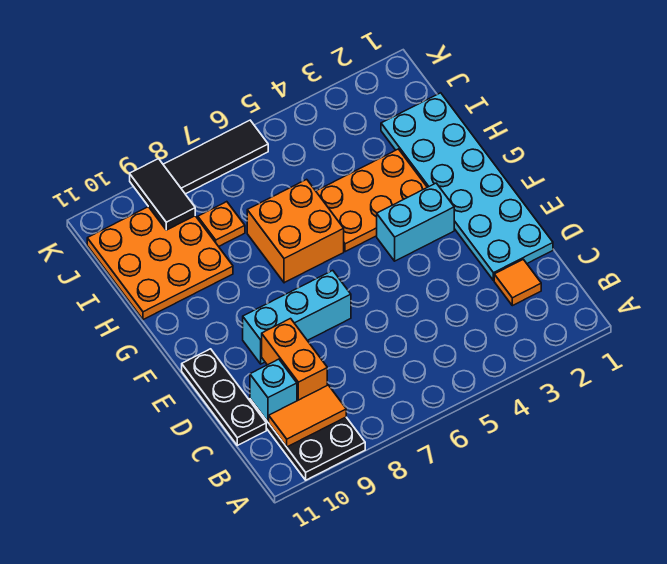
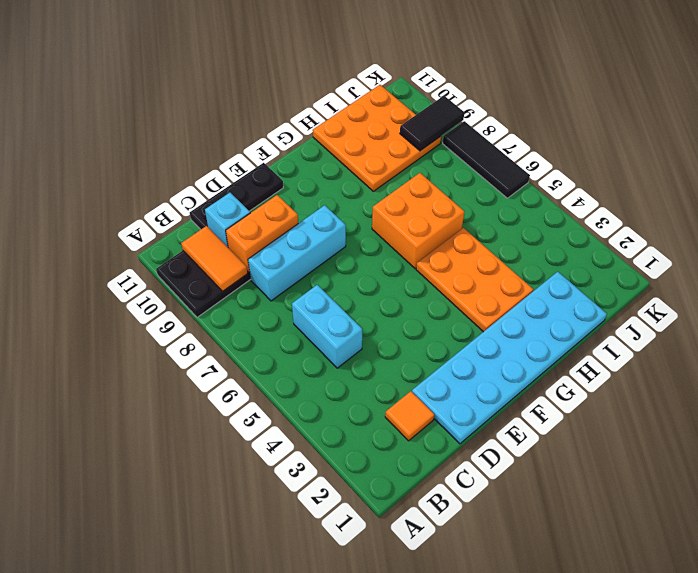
cyan 1x3 brick [243,270,351,364] -> cyan 1x3 brick turned to [248,205,346,301]
cyan 1x2 brick [377,183,454,261] -> cyan 1x2 brick moved to [292,285,362,368]
orange 1x1 plate [198,202,245,247] -> none

